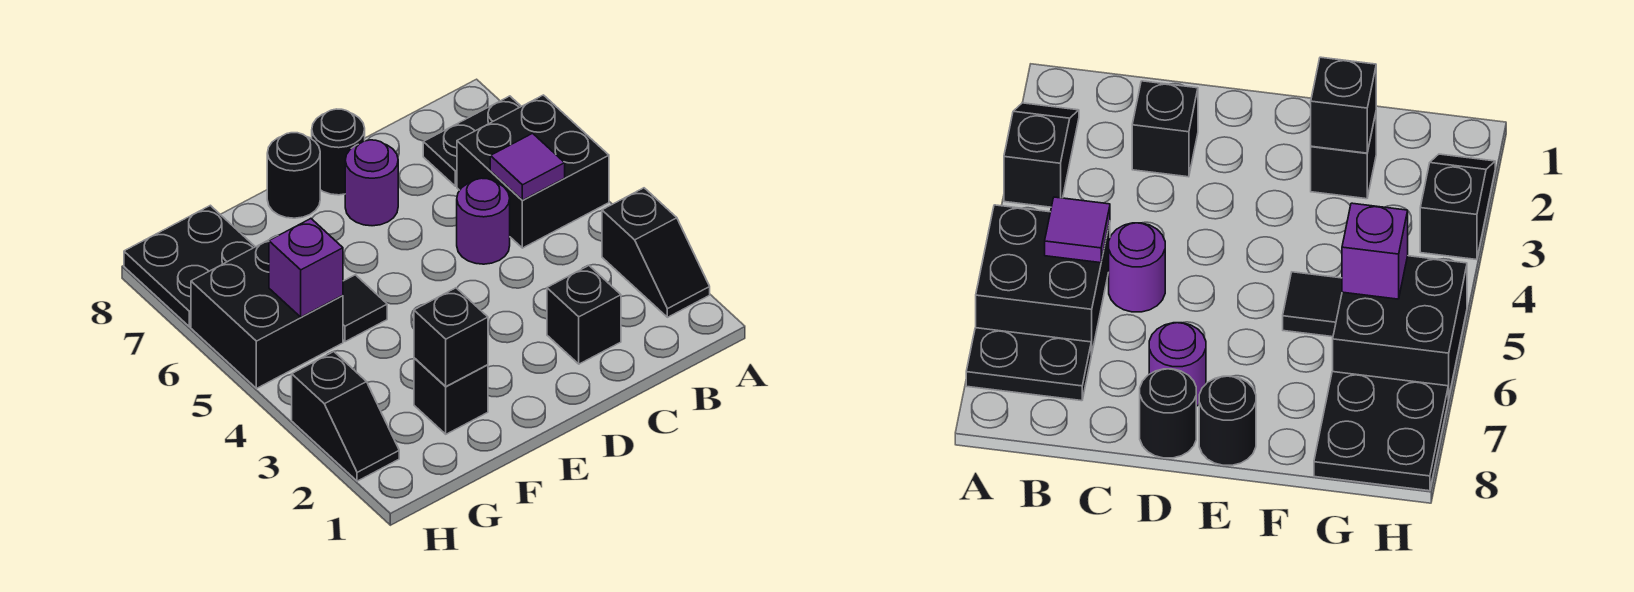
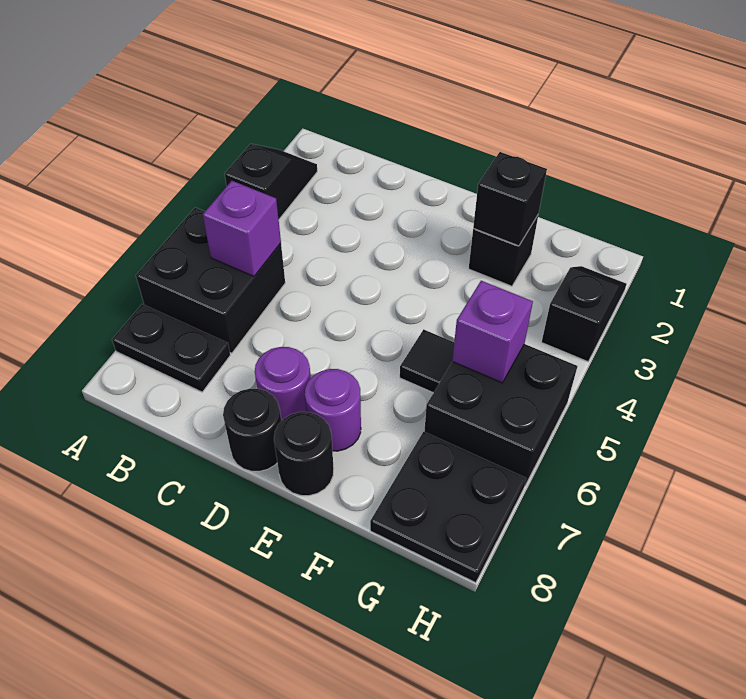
purple 1x1 tile [490,133,565,200] -> purple 1x1 brick [203,181,281,276]
black 1x1 brick [547,266,621,364] -> none
purple 1x1 round brick [457,178,510,264] -> purple 1x1 round brick moved to [305,369,361,451]

